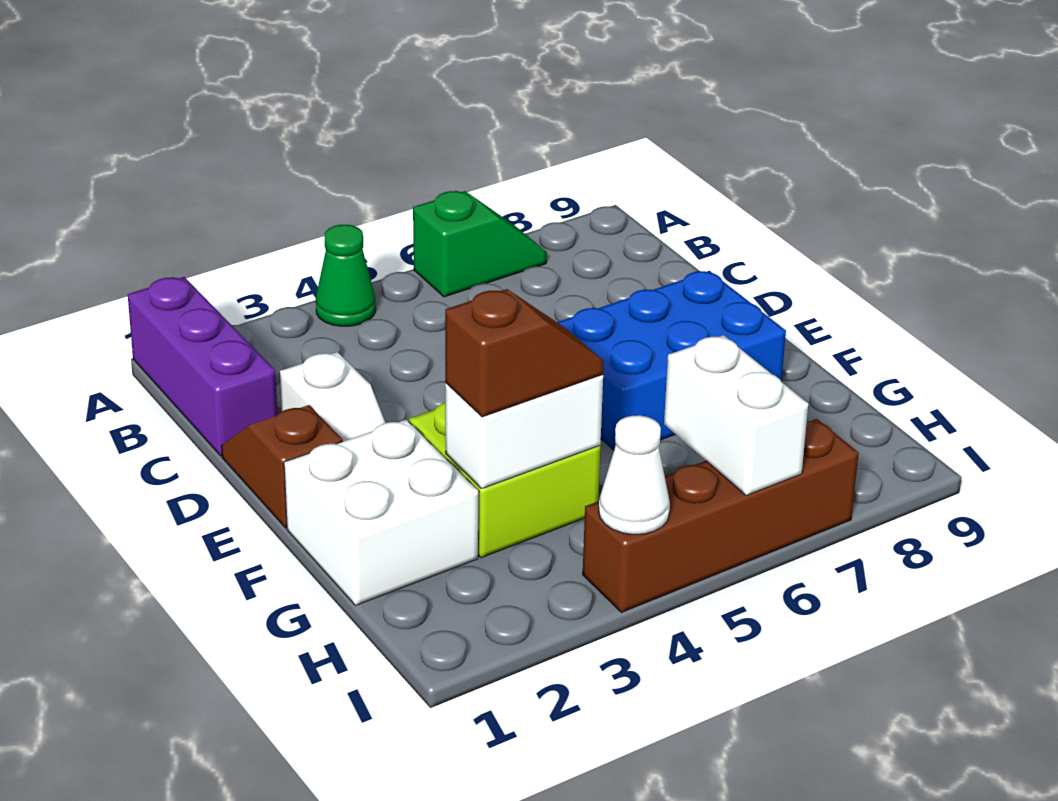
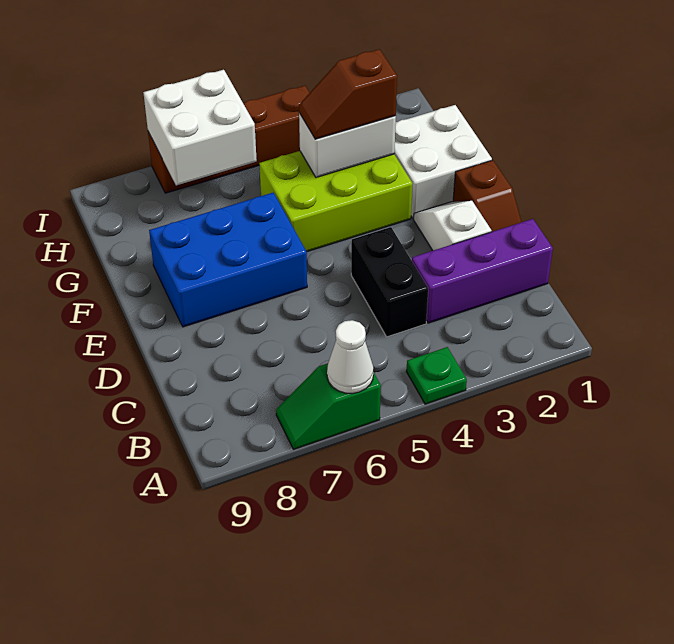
purple 1x3 brick [128,277,277,456] -> purple 1x3 brick turned to [412,219,553,323]
green 1x1 cone [316,225,376,326] -> green 1x1 plate [406,347,467,404]
none -> black 1x2 brick [351,227,428,337]
lime 2x2 brick [409,402,600,558] -> lime 2x3 brick [259,151,413,252]
white 1x2 brick [664,335,808,495] -> white 2x2 brick [143,70,257,185]
white 1x1 cone [599,415,670,534] -> white 1x1 cone moved to [327,320,374,394]

